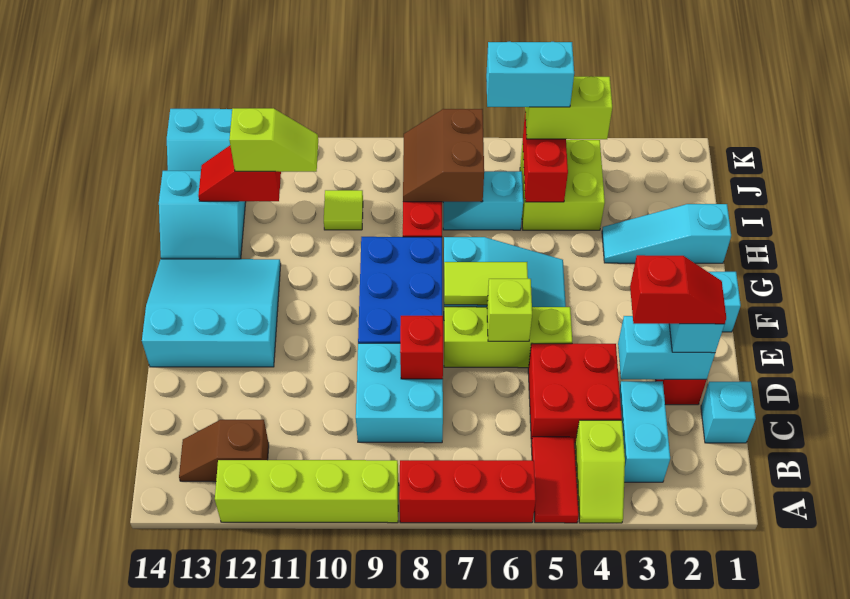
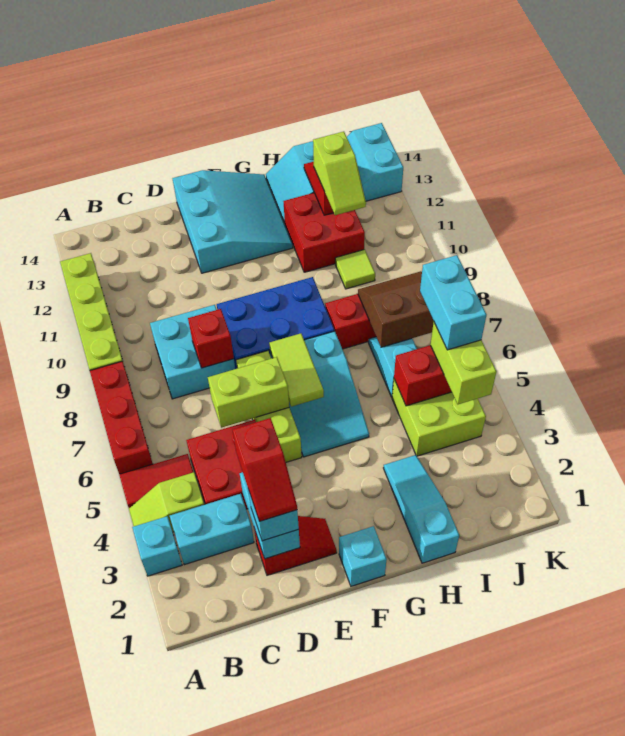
brown 1x2 slope [179,420,269,482] -> none
cyan 1x1 brick [701,382,756,443] -> cyan 1x1 brick moved to [132,516,182,576]
lime 1x1 brick [487,279,532,341] -> lime 1x2 brick [208,357,289,428]
none -> red 2x2 brick [284,193,365,272]

